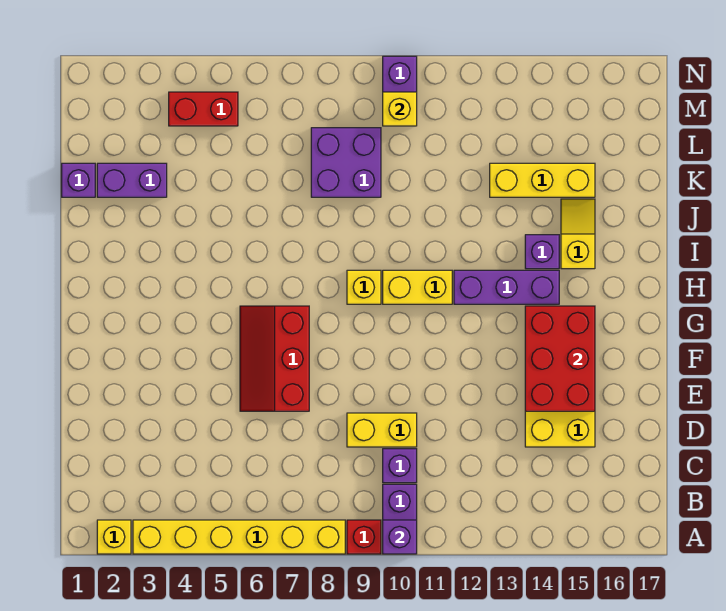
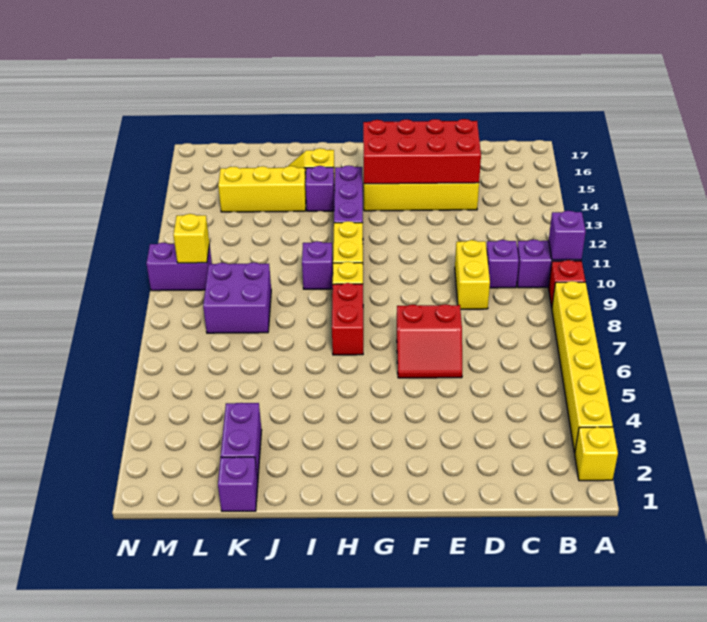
red 2x3 slope [240,306,309,411] -> red 2x2 slope [397,304,462,378]
red 2x3 brick [525,306,595,411] -> red 2x4 brick [363,119,481,184]
none -> purple 1x1 brick [302,241,333,289]
yellow 1x3 brick [490,163,595,197] -> yellow 1x3 brick turned to [218,166,306,212]
red 1x2 brick [169,92,238,126] -> red 1x2 brick moved to [332,283,363,355]

